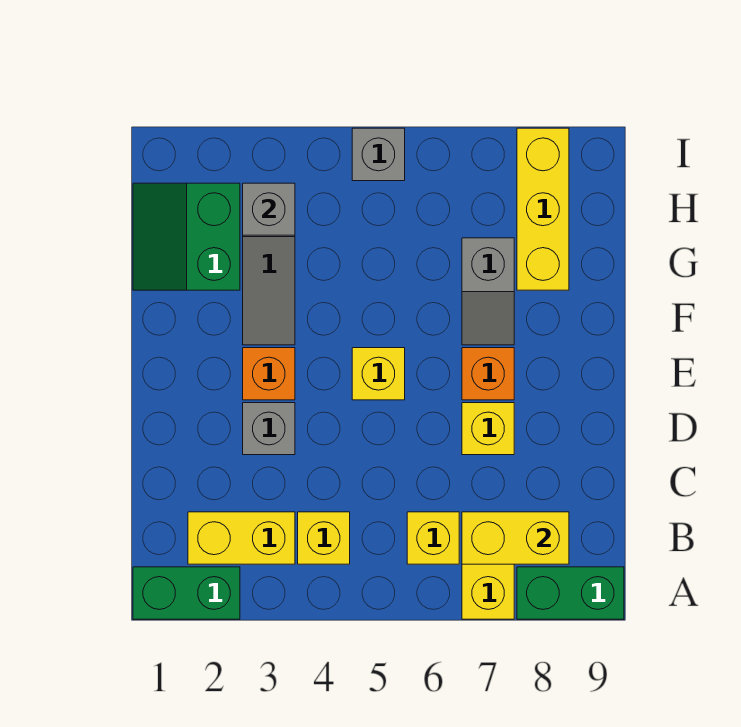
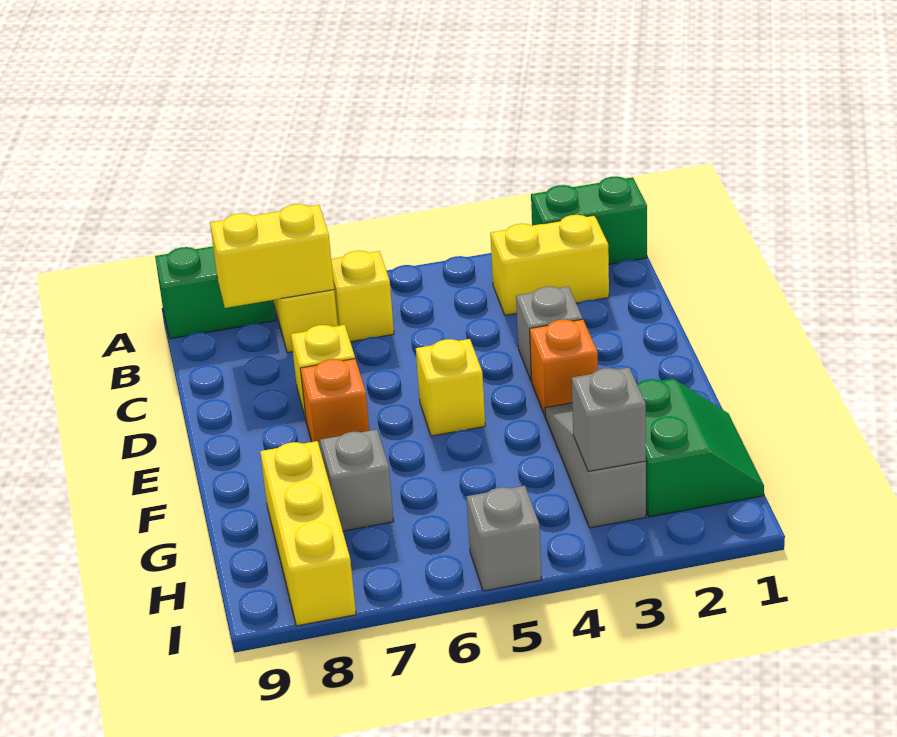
yellow 1x1 brick [298,512,350,564] -> none

